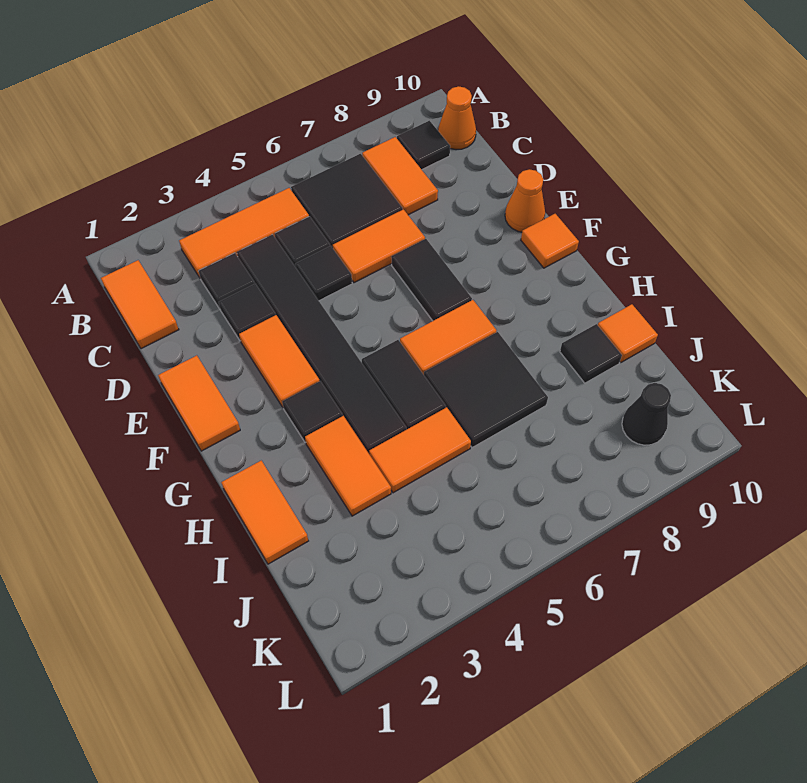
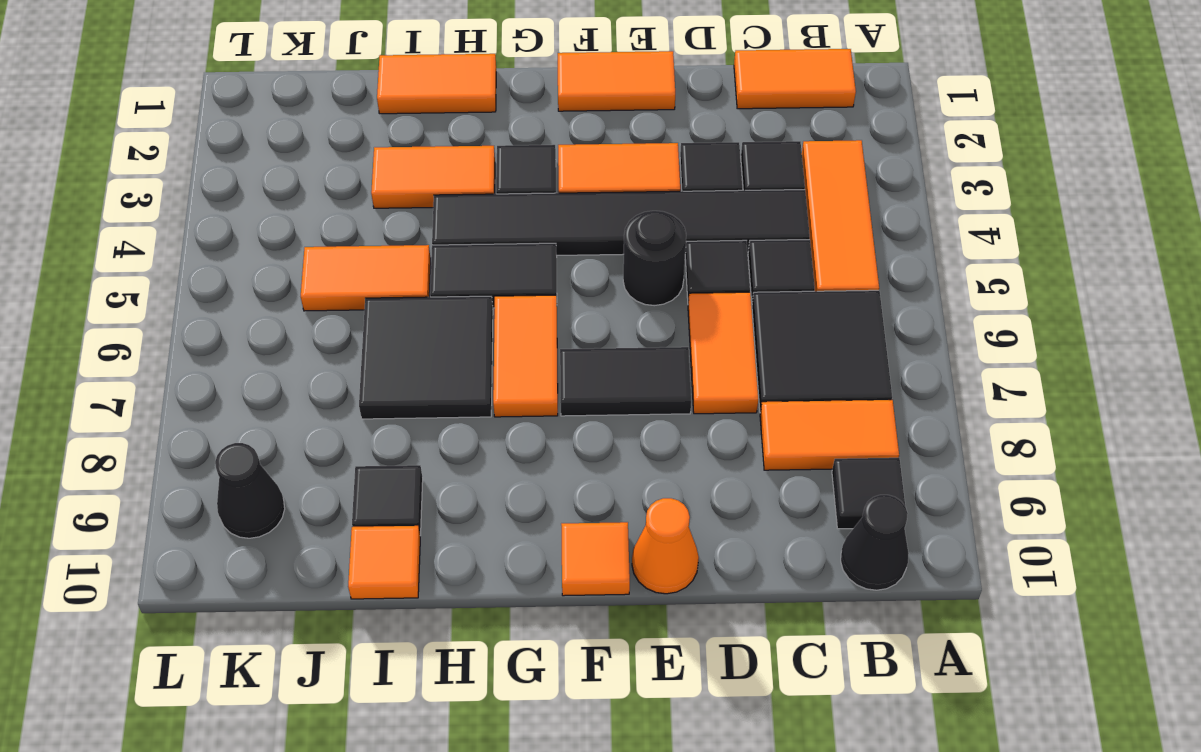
orange 1x1 cone [438,86,476,150] -> black 1x1 cone [841,495,909,590]
none -> black 1x1 round brick [623,211,686,306]
orange 1x2 tile [369,407,471,493] -> orange 1x2 tile turned to [301,245,431,311]

